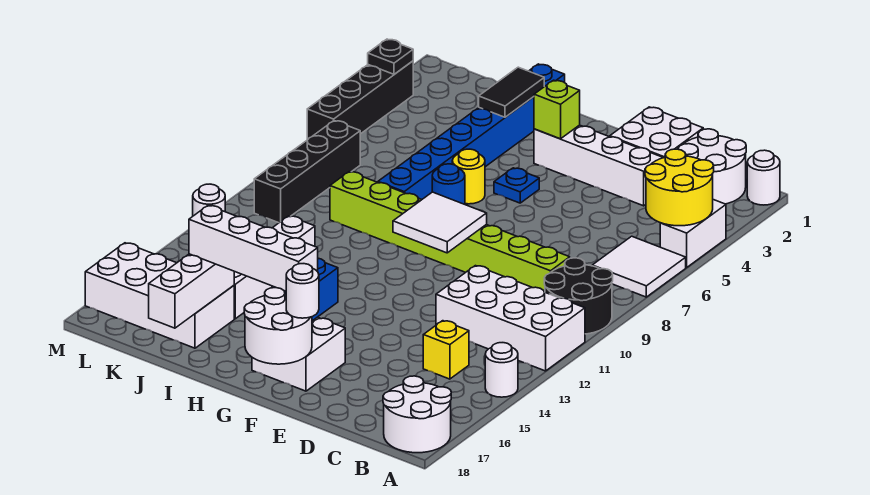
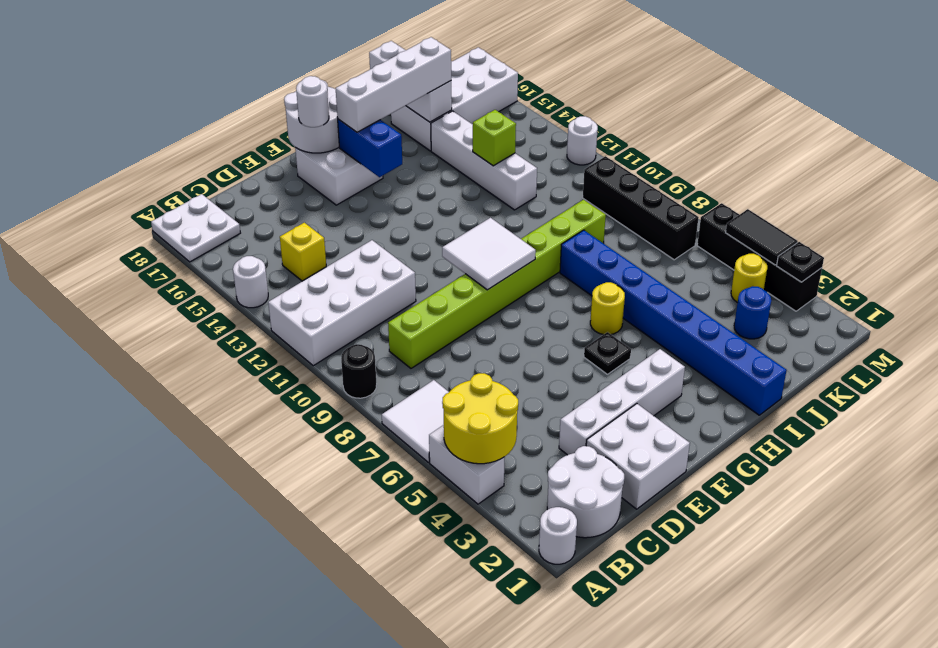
black 2x2 round brick [544,258,613,334] -> black 1x1 round brick [341,344,377,398]
white 2x2 round brick [383,376,451,453] -> white 2x2 plate [151,194,240,262]
lime 1x1 brick [534,80,580,139] -> lime 1x1 brick moved to [473,110,516,166]
blue 1x1 plate [494,168,539,203] -> black 1x1 plate [584,332,631,374]
blue 1x1 round brick [432,164,465,204] -> blue 1x1 round brick moved to [734,286,771,339]
black 1x2 tile [479,67,544,117] -> black 1x2 tile moved to [726,209,798,265]
none -> yellow 1x1 round brick [731,254,767,303]

